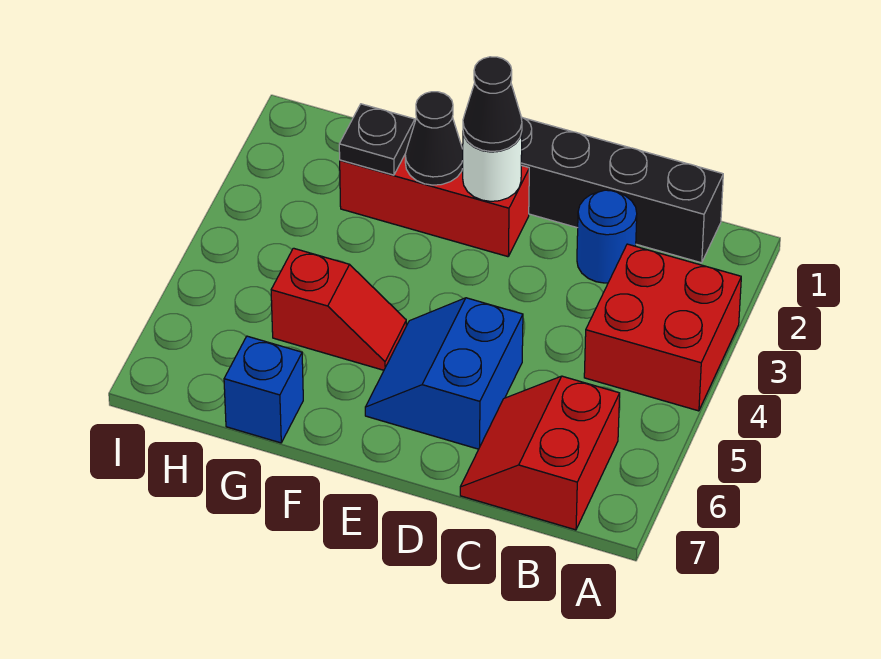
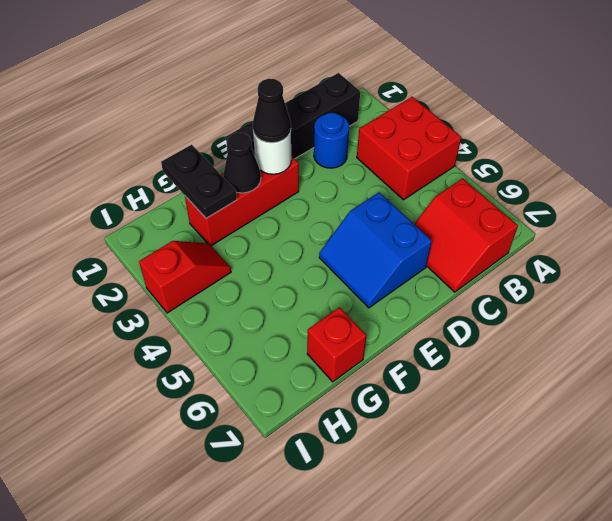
red 1x2 slope [271,248,406,370] -> red 1x2 slope moved to [139,241,231,313]
black 1x1 plate [339,104,415,175] -> black 1x2 plate [161,145,237,218]
blue 1x1 brick [224,336,303,443] -> red 1x1 brick [307,307,366,382]

